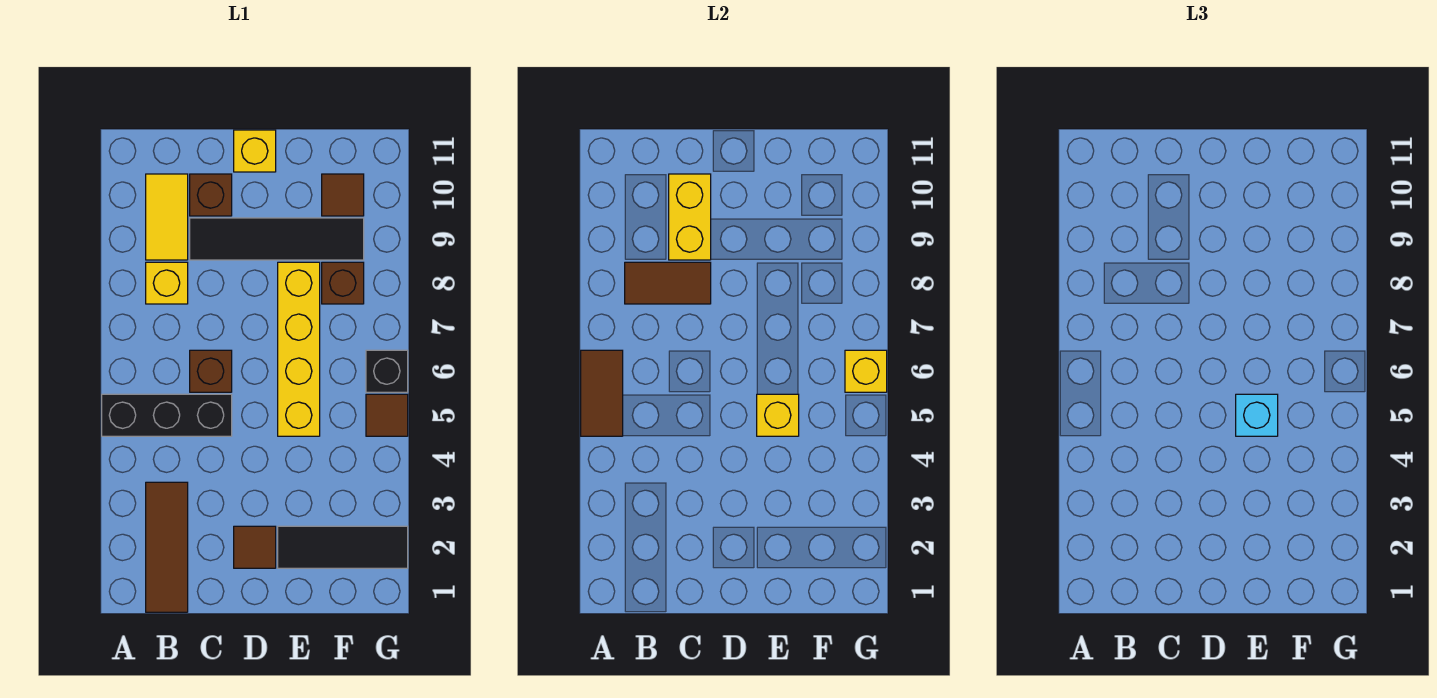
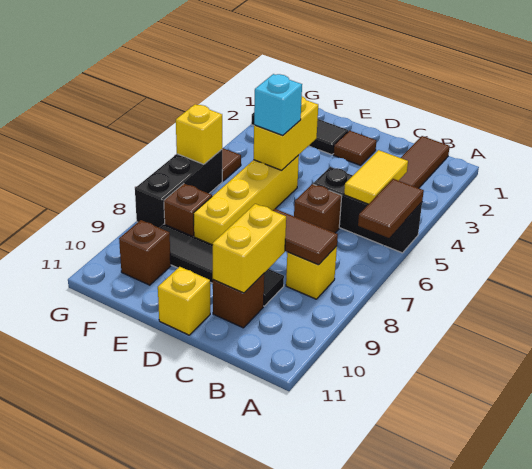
yellow 1x2 tile [146,174,188,260] -> yellow 1x2 tile moved to [344,150,408,204]
yellow 1x1 brick [757,394,799,436] -> yellow 1x2 brick [254,97,318,170]
brown 1x1 tile [322,174,364,216] -> brown 1x1 brick [119,220,171,285]
black 1x1 brick [366,350,408,392] -> black 1x3 brick [135,150,222,228]

